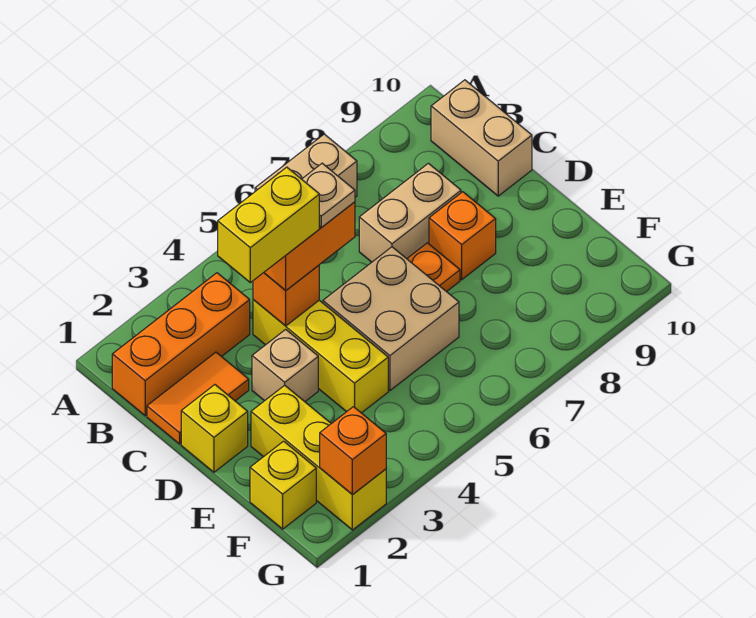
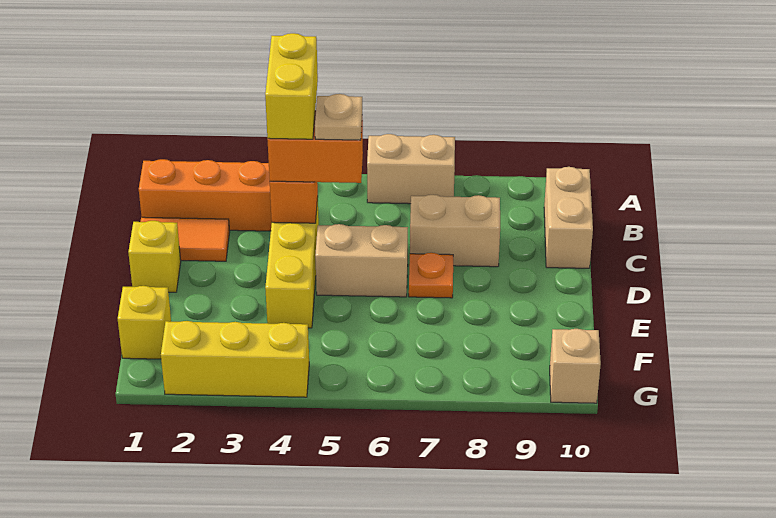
yellow 1x2 brick [218,167,319,283] -> yellow 1x2 brick turned to [265,33,318,139]
tan 1x1 brick [252,329,318,402] -> tan 1x1 brick moved to [550,329,601,403]
tan 2x2 brick [323,247,459,390] -> tan 1x2 brick [315,224,408,297]
orange 1x1 brick [429,192,496,280] -> none
yellow 1x3 brick [251,385,386,530] -> yellow 1x3 brick turned to [161,321,309,397]
orange 1x1 brick [320,407,386,495] -> none

